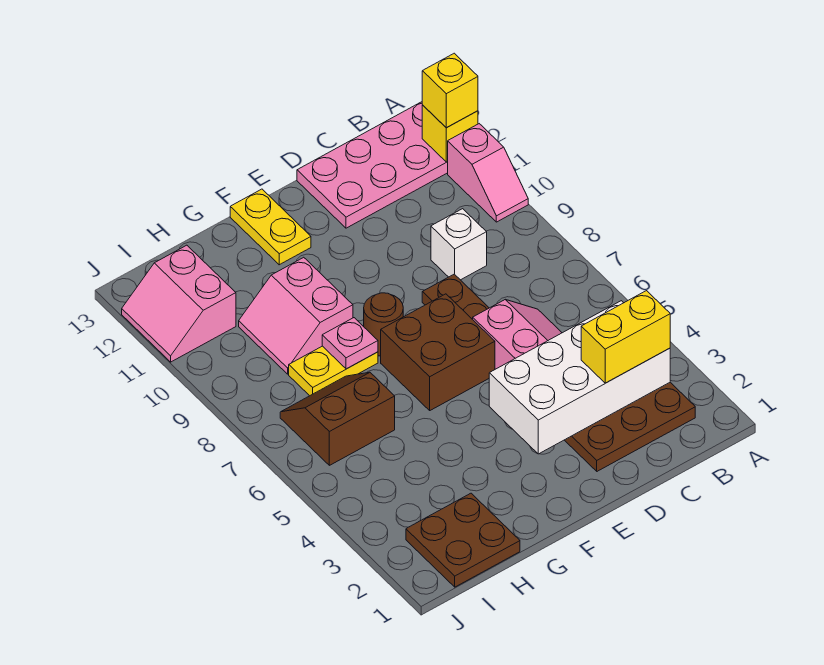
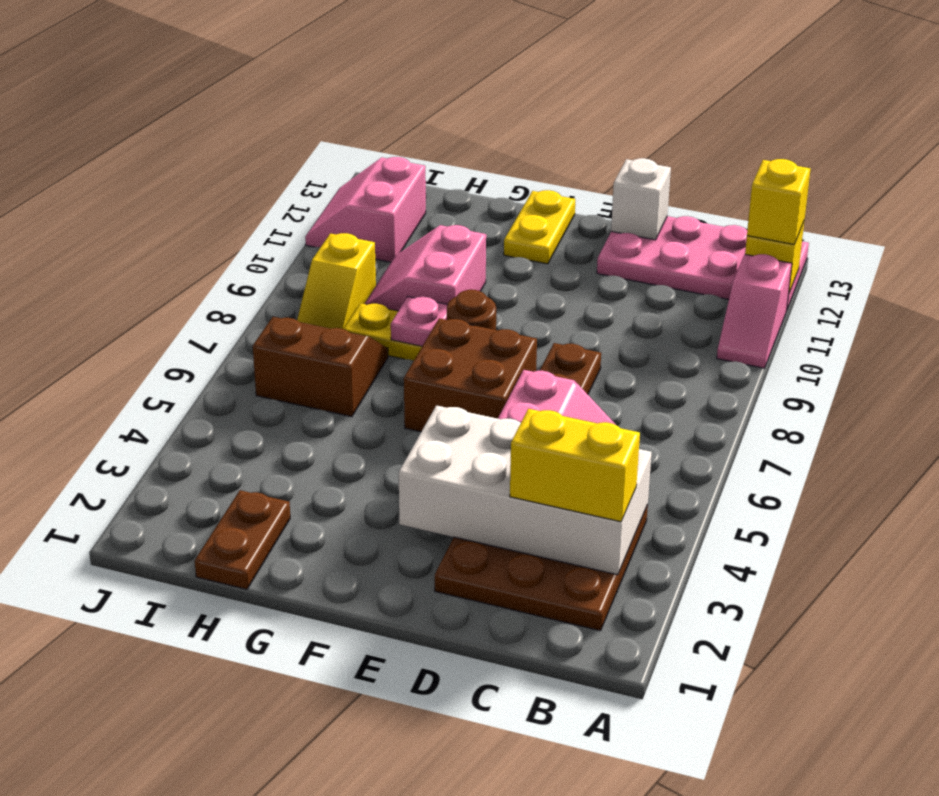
white 1x1 brick [431,209,487,280] -> white 1x1 brick moved to [611,158,671,240]
brown 2x2 plate [406,493,520,587] -> brown 1x2 plate [195,490,290,589]
none -> yellow 1x2 slope [297,233,376,329]

